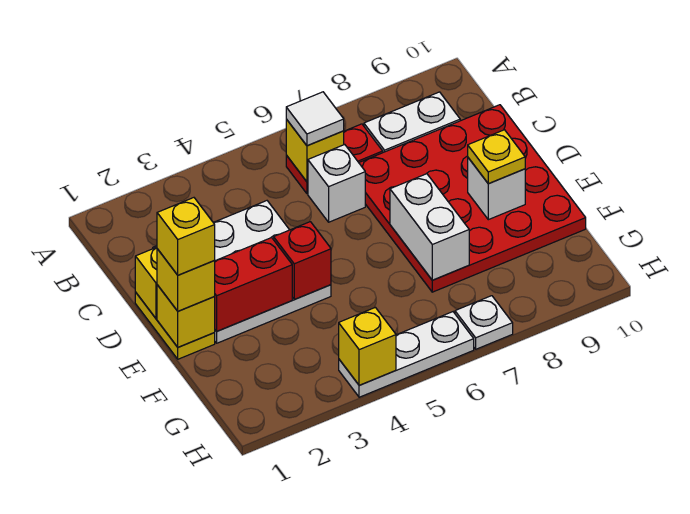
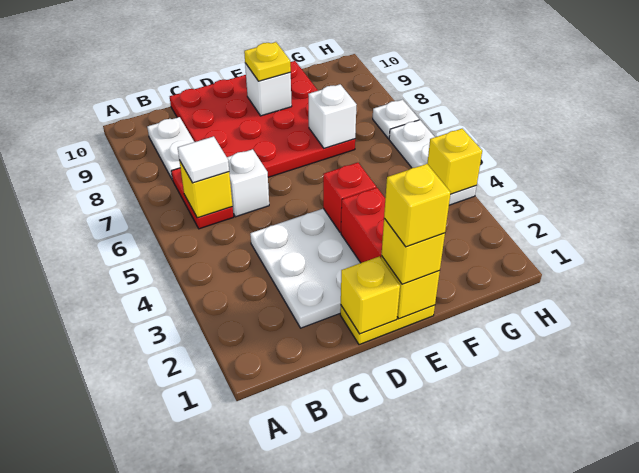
white 1x2 brick [390,174,469,280] -> white 1x1 brick [308,84,357,148]

